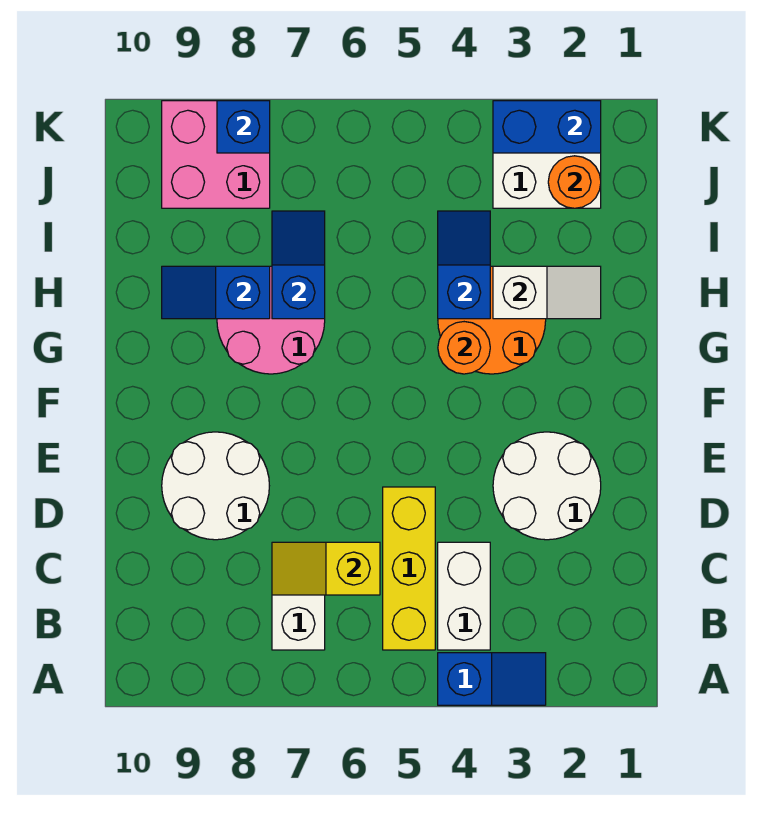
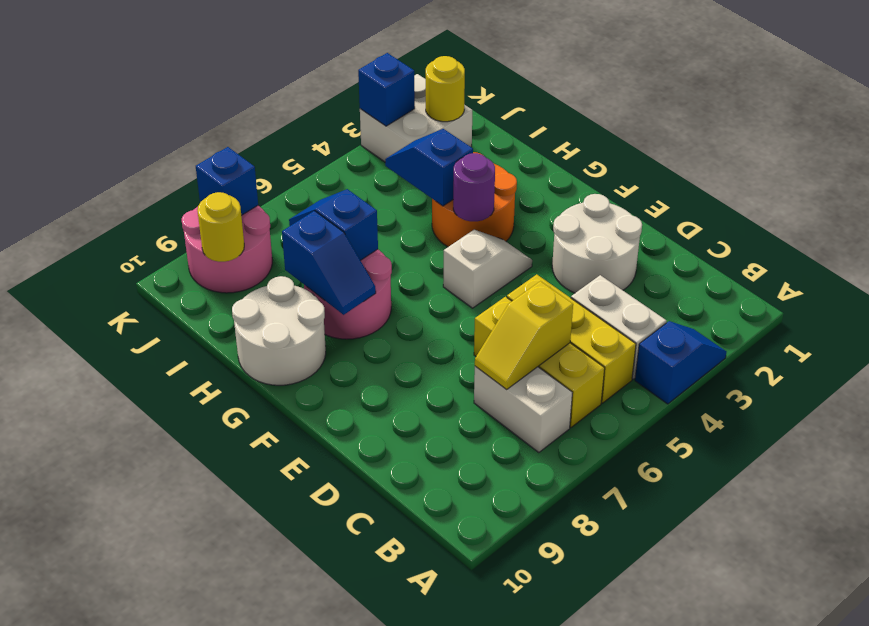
none -> yellow 1x3 brick [474,297,605,427]
white 2x2 round brick [162,432,269,540] -> white 2x2 round brick moved to [232,276,326,385]
orange 1x1 round brick [438,322,490,374] -> purple 1x1 round brick [453,153,495,221]
white 1x2 slope [493,266,601,319] -> white 1x2 slope moved to [443,230,532,308]
blue 1x2 slope [162,266,270,319] -> blue 1x2 slope turned to [282,211,376,315]
orange 1x1 round brick [548,156,601,208] -> yellow 1x1 round brick [426,56,465,122]
pink 2x2 brick [162,101,270,208] -> pink 2x2 round brick [182,206,272,293]
none -> yellow 1x1 round brick [197,192,244,262]
blue 1x2 brick [493,101,601,153] -> blue 1x1 brick [358,53,415,126]

